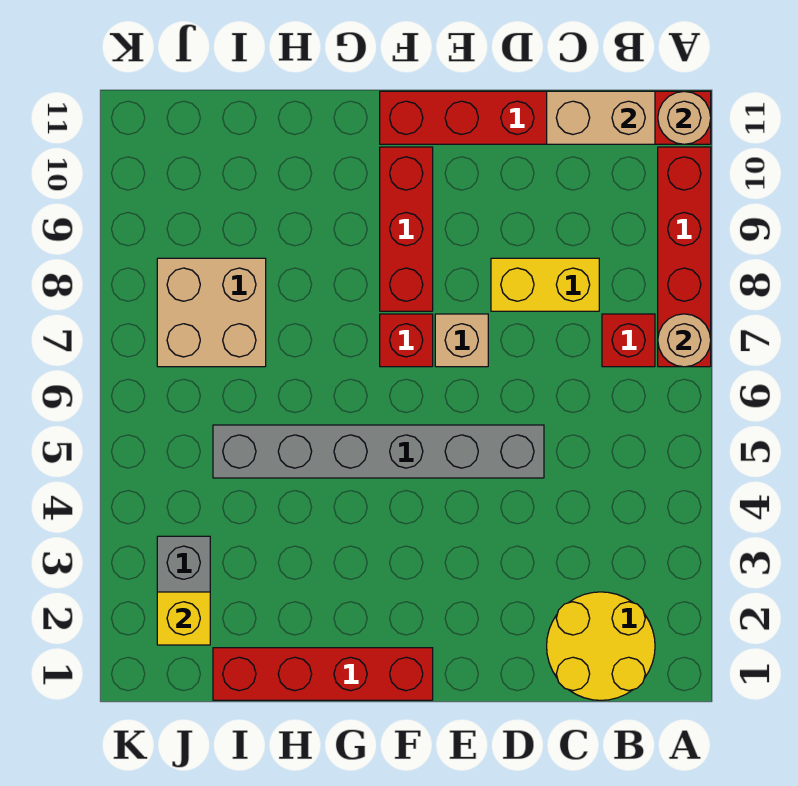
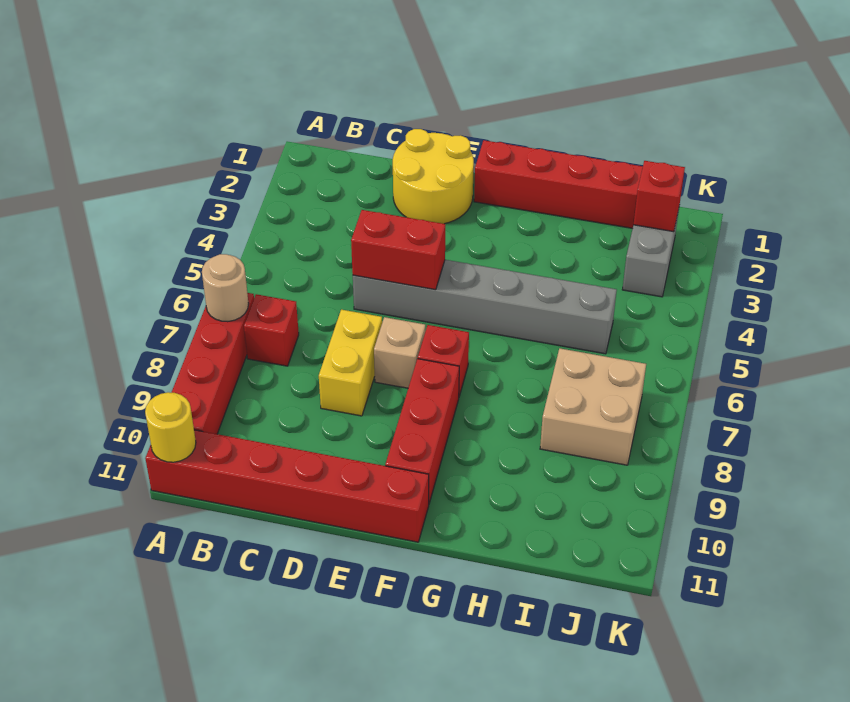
tan 1x1 round brick [658,91,711,144] -> yellow 1x1 round brick [145,392,196,462]
yellow 2x2 round brick [547,592,655,700] -> yellow 2x2 round brick moved to [393,129,474,224]
tan 1x2 brick [547,91,655,144] -> none
yellow 1x2 brick [491,258,599,311] -> yellow 1x2 brick turned to [319,310,382,416]
none -> red 1x2 brick [351,210,445,290]
yellow 1x1 brick [157,592,210,645] -> red 1x1 brick [633,161,685,232]

